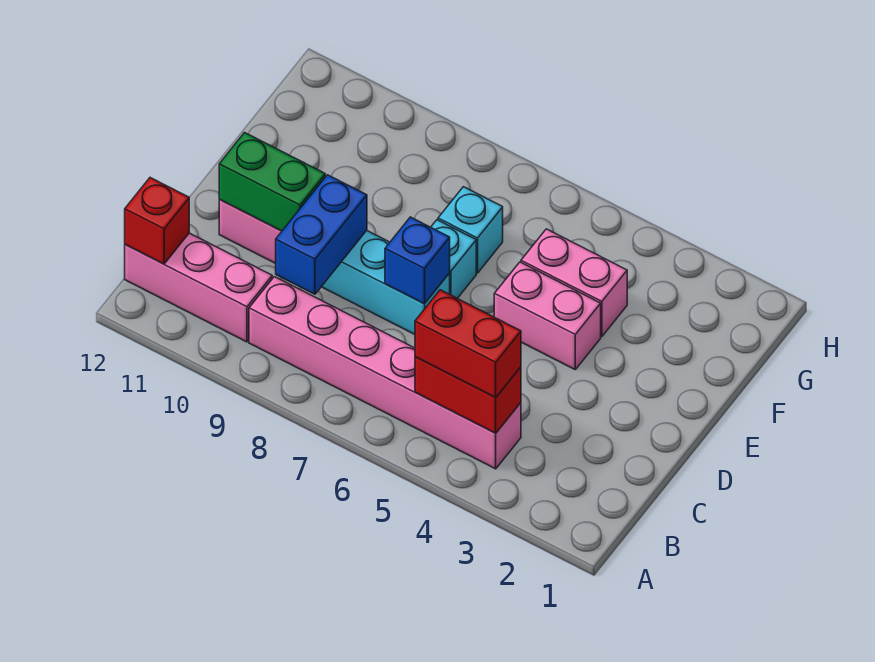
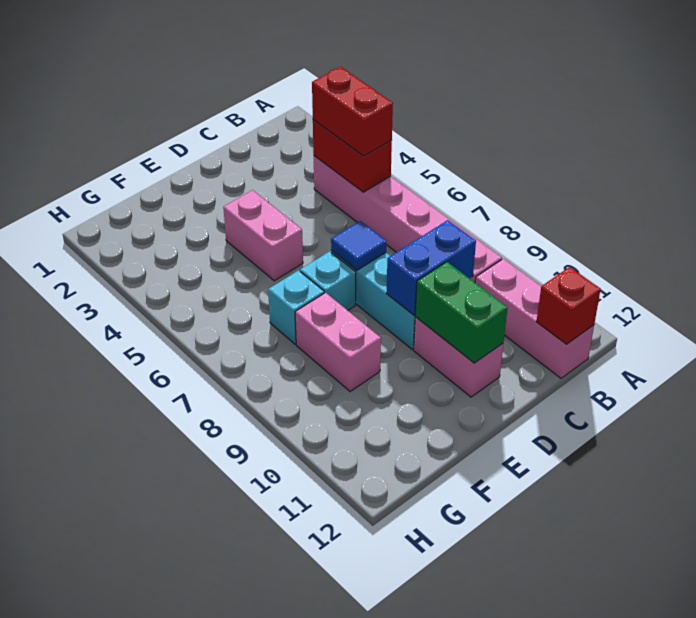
blue 1x1 brick [385,217,450,304] -> blue 1x1 tile [331,221,386,270]
pink 1x2 brick [521,229,627,337] -> pink 1x2 brick moved to [295,293,381,392]

